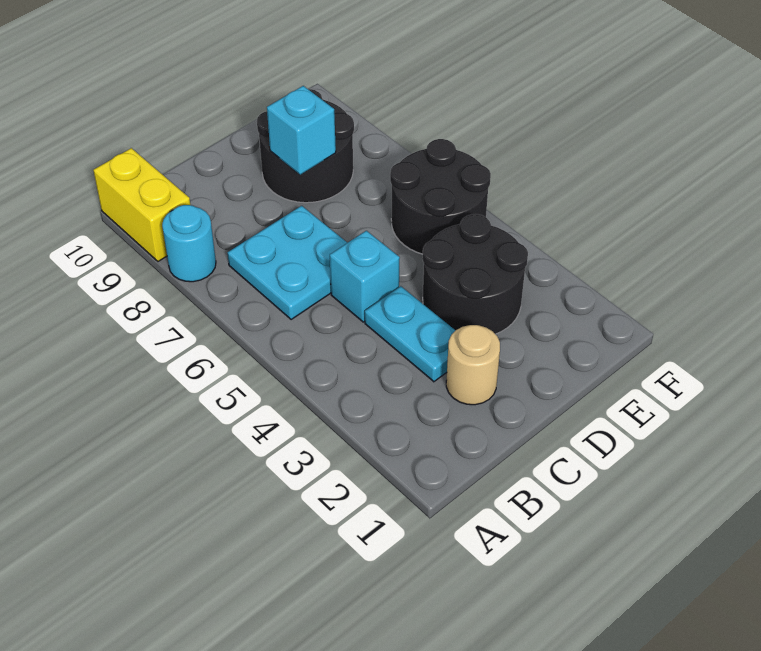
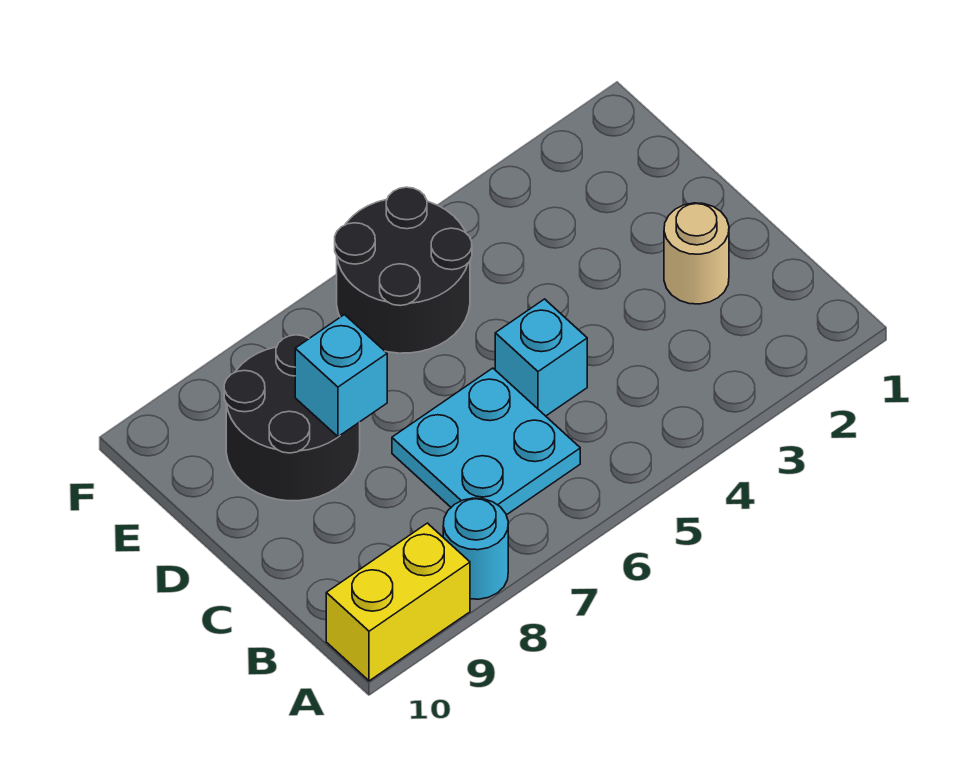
cyan 1x2 plate [365,286,456,382] -> none
black 2x2 round brick [422,214,528,334] -> none

